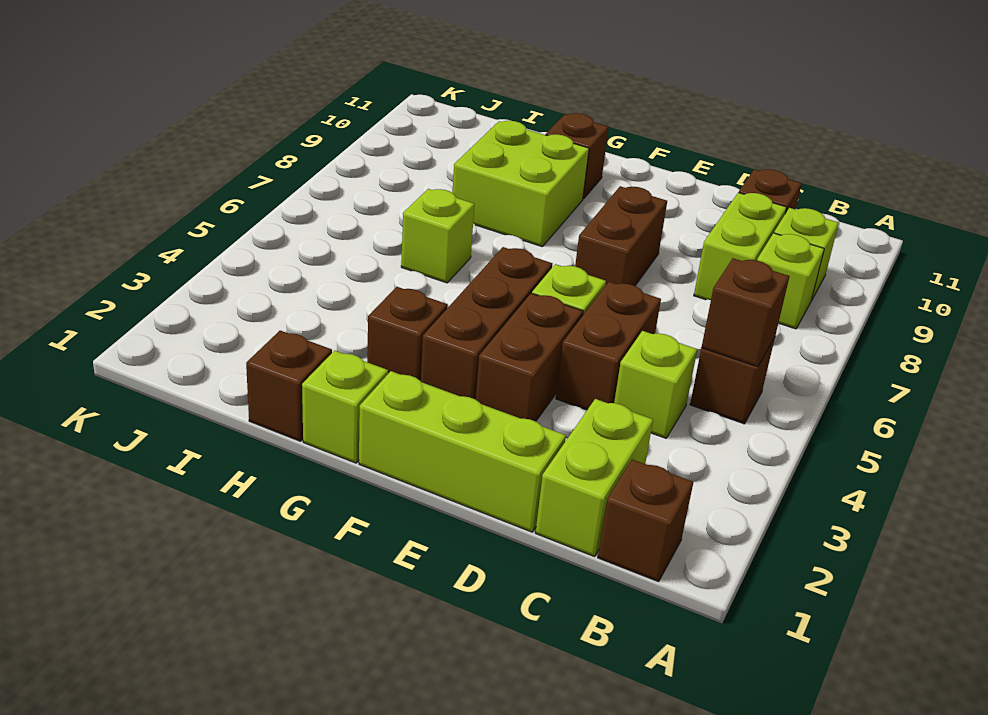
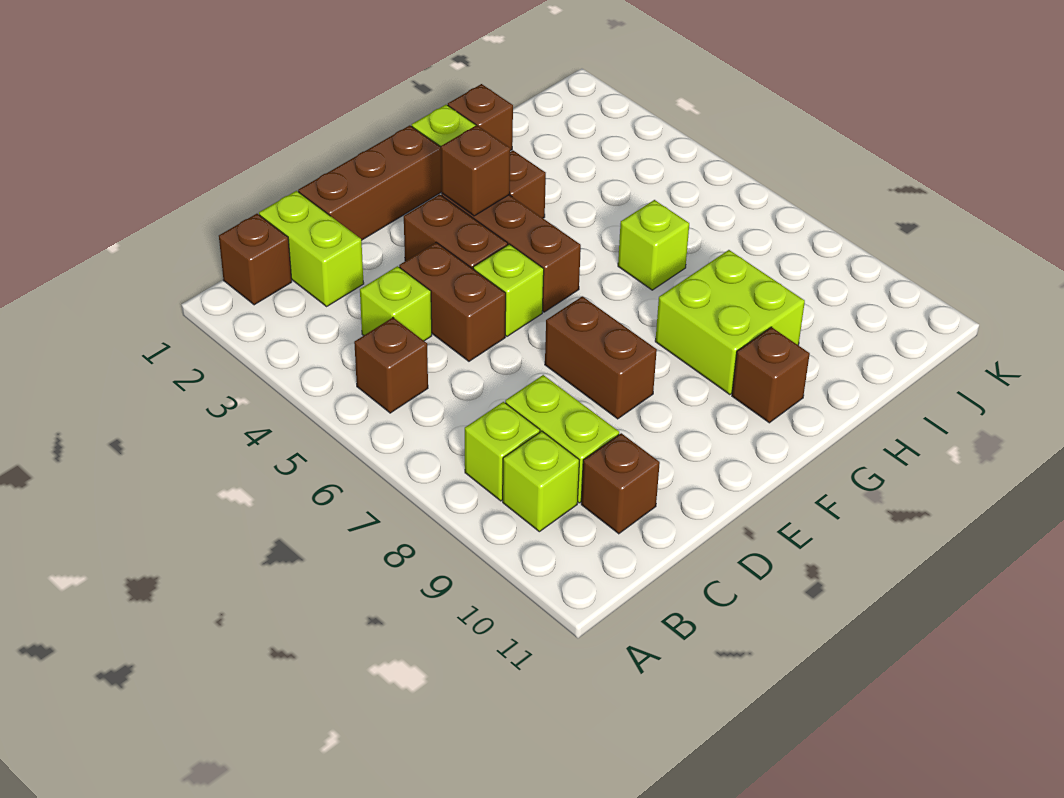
brown 1x1 brick [701,258,789,367] -> brown 1x1 brick moved to [441,125,510,216]
lime 1x3 brick [359,371,566,532] -> brown 1x3 brick [298,125,441,240]

